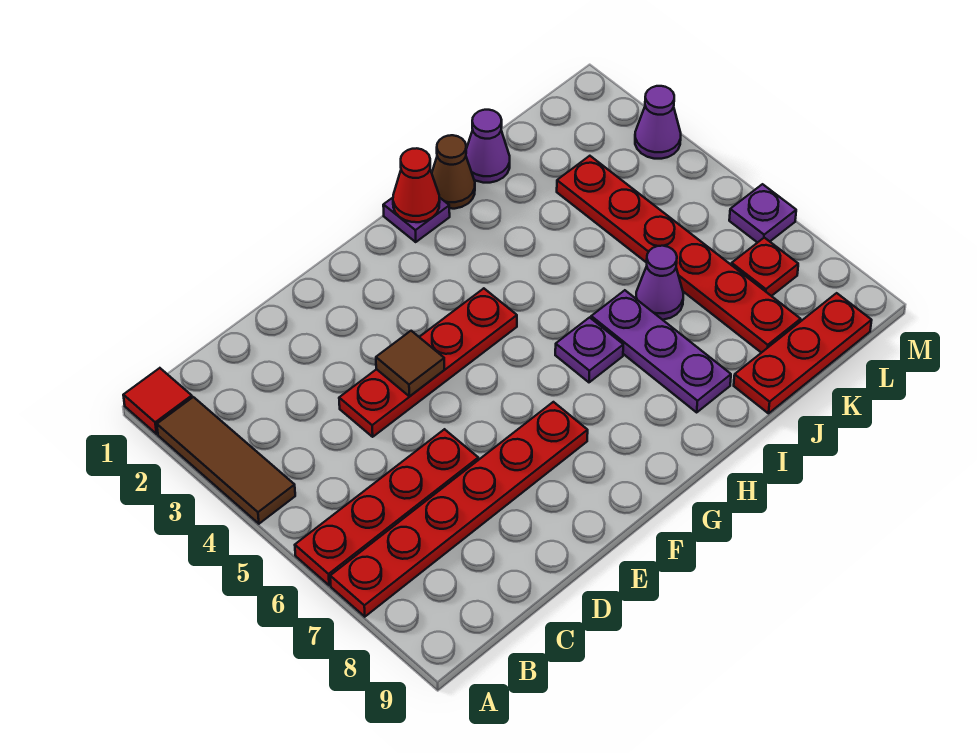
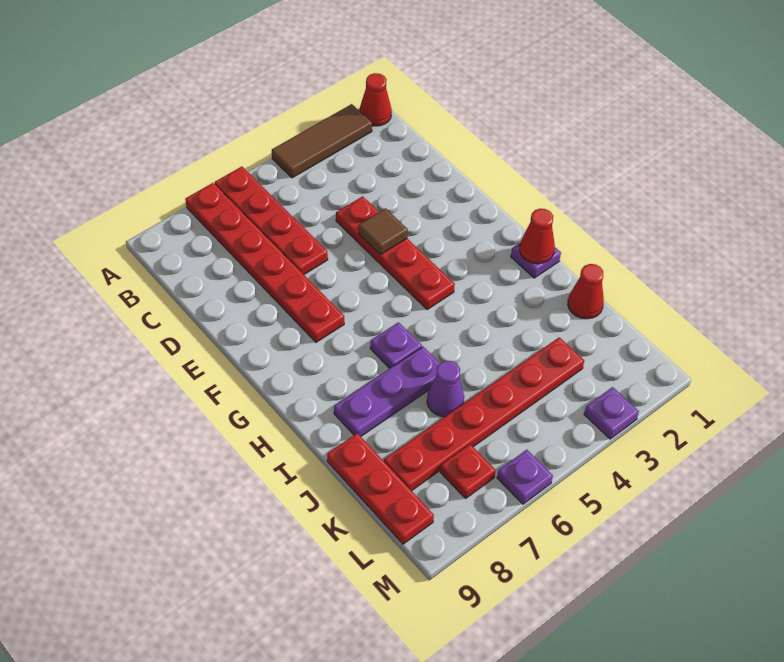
red 1x1 tile [123,368,192,434] -> red 1x1 cone [360,73,392,126]
brown 1x1 cone [432,135,475,209] -> none
purple 1x1 cone [466,110,510,183] -> red 1x1 cone [568,264,604,319]
purple 1x1 cone [635,86,681,159] -> purple 1x1 plate [584,387,639,439]

